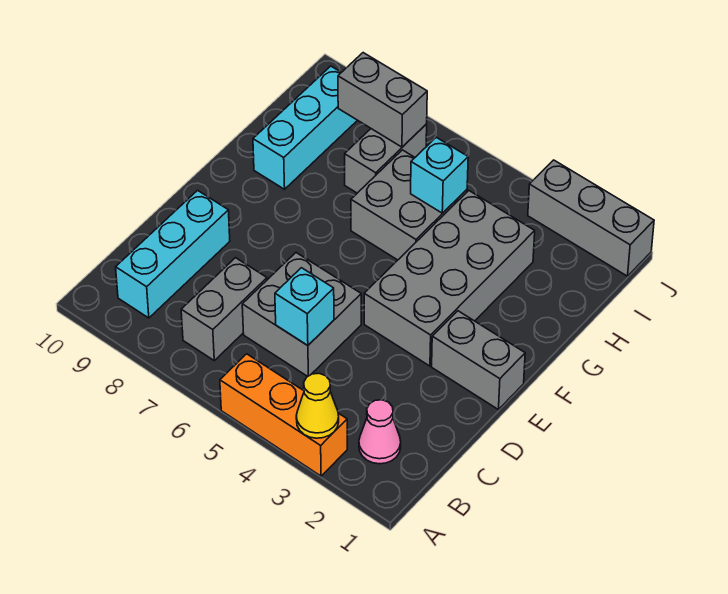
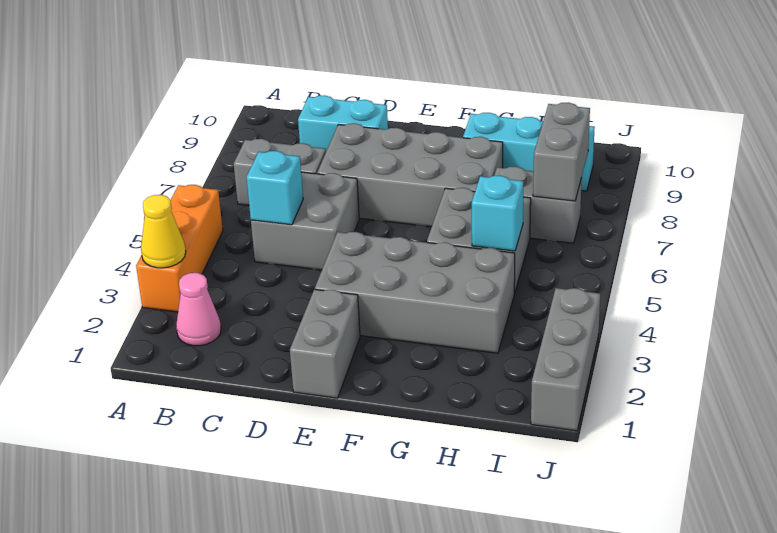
cyan 1x3 brick [116,190,230,318] -> cyan 1x2 brick [298,95,388,151]
none -> grey 2x4 brick [317,123,503,227]

